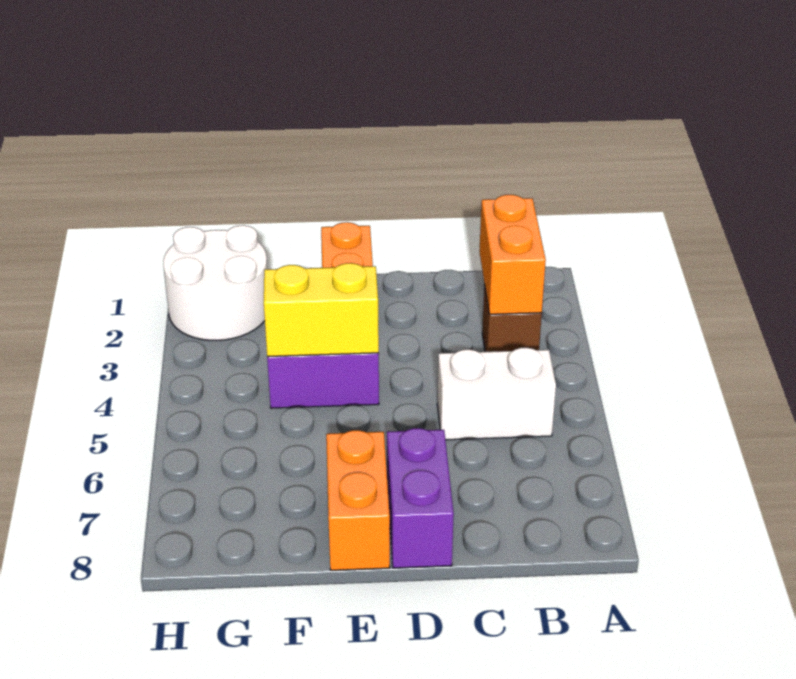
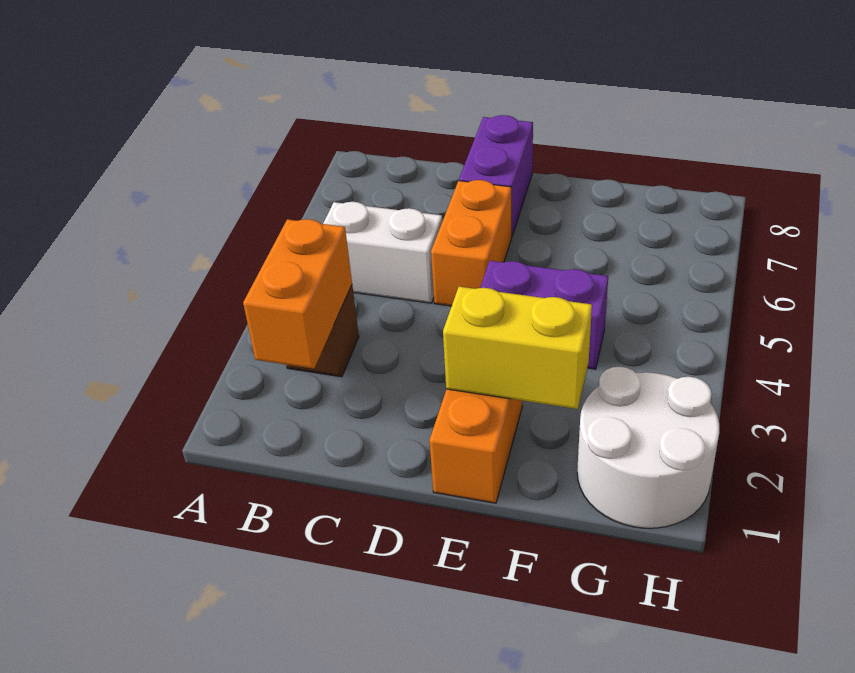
yellow 1x2 brick [264,263,379,357] -> yellow 1x2 brick moved to [443,287,592,409]
orange 1x2 brick [326,430,390,570] -> orange 1x2 brick moved to [431,180,511,306]

